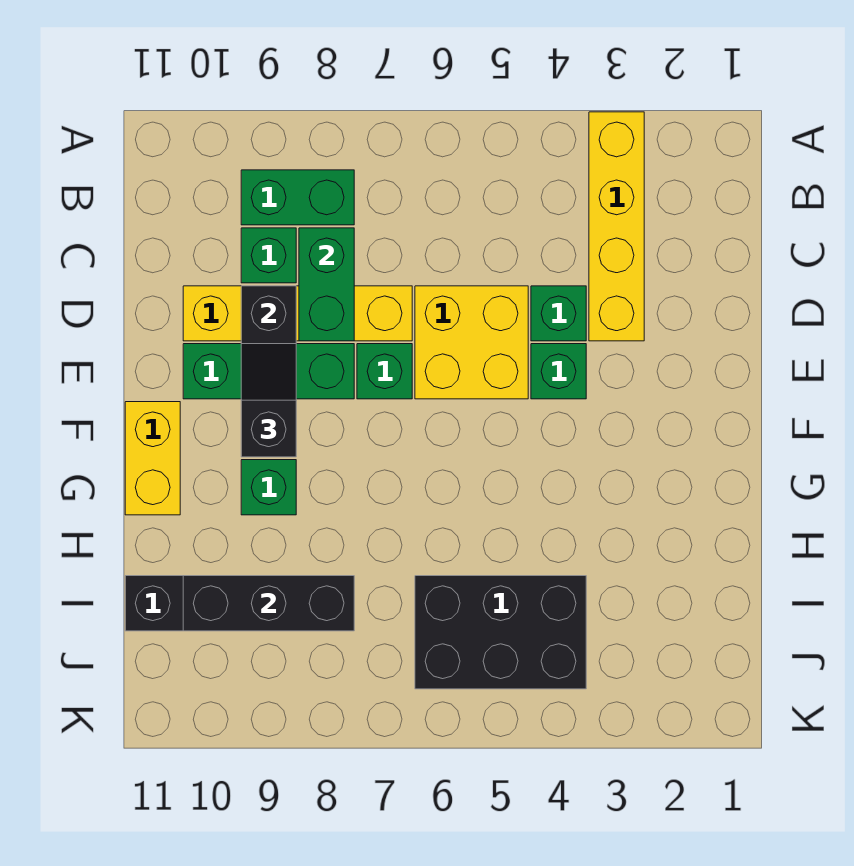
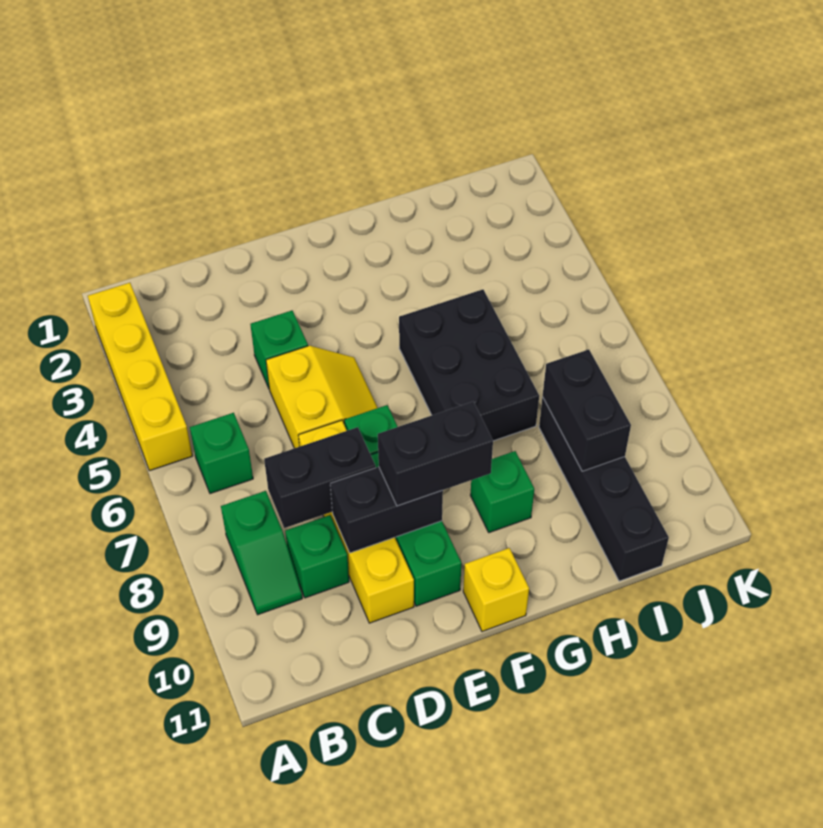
yellow 1x4 brick [589,112,644,341] -> yellow 1x4 brick turned to [88,283,193,471]
green 1x2 brick [241,170,354,225] -> green 1x2 slope [221,491,302,615]
green 1x2 brick [299,228,354,341] -> black 1x2 brick [264,427,376,528]
yellow 2x2 brick [415,286,528,399] -> yellow 2x2 slope [266,346,378,448]
green 1x1 brick [531,344,586,399] -> green 1x1 brick moved to [190,413,253,494]
black 1x2 slope [241,344,296,457] -> black 1x2 brick [378,402,493,506]
yellow 1x2 brick [125,402,180,515] -> yellow 1x1 brick [463,548,529,632]
black 2x3 brick [415,576,586,689] -> black 2x3 brick moved to [399,289,539,441]
black 1x3 brick [183,576,354,631] -> black 1x2 brick [543,349,631,471]

